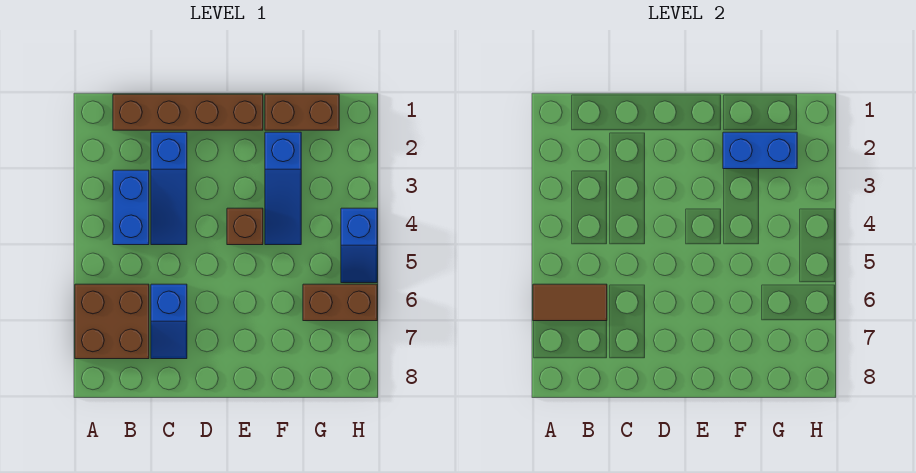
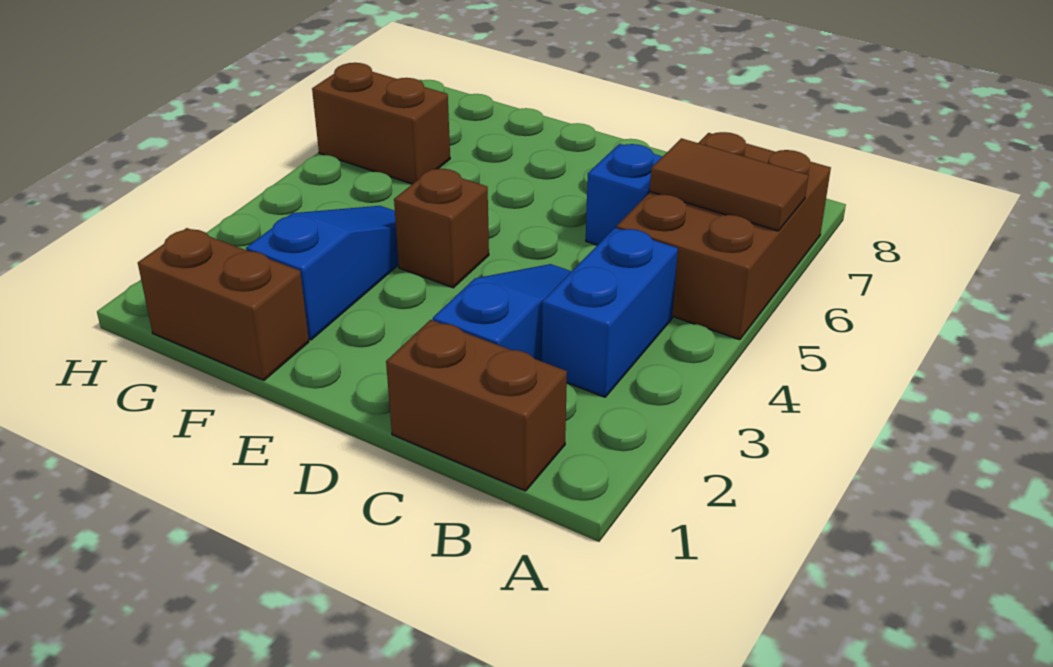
brown 2x2 brick [75,284,149,359] -> brown 2x3 brick [616,132,831,340]
brown 1x4 brick [113,94,263,130] -> brown 1x2 brick [386,320,567,491]
blue 1x2 brick [723,132,797,169] -> none
blue 1x2 slope [341,208,377,283] -> none

